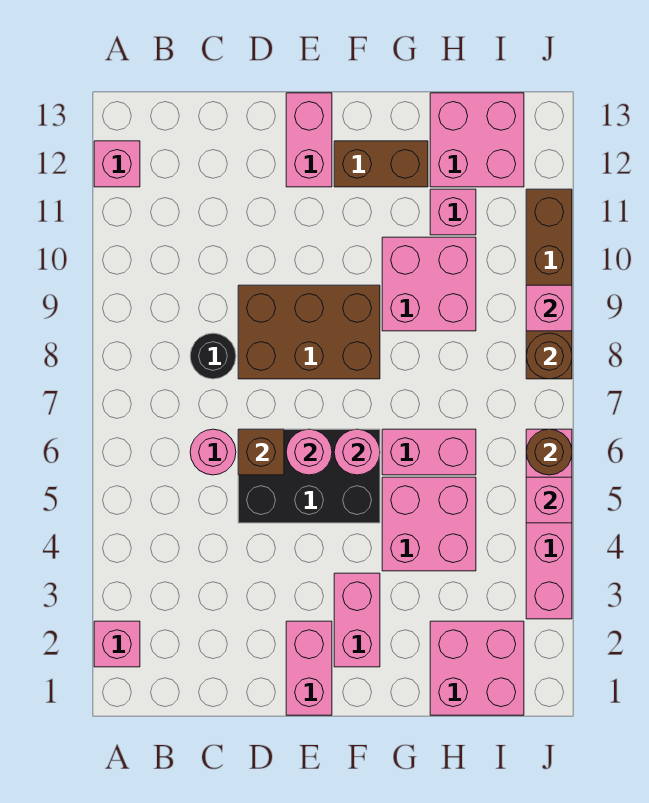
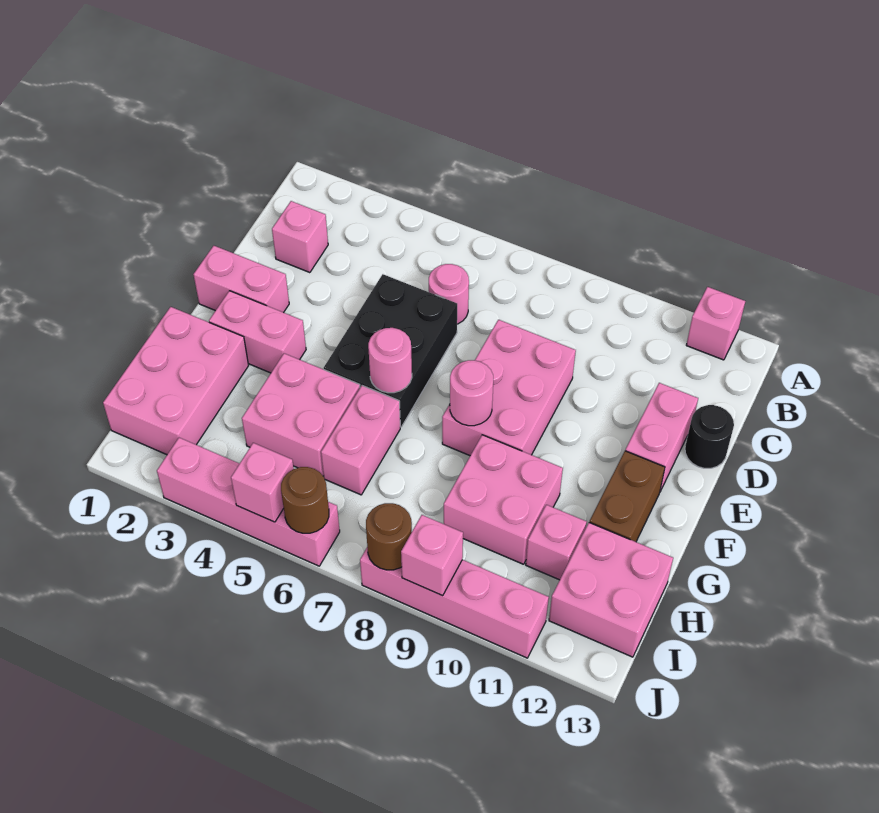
pink 1x1 brick [94,621,140,667] -> pink 1x1 brick moved to [272,201,328,273]
black 1x1 round brick [190,333,236,379] -> black 1x1 round brick moved to [685,405,734,468]
brown 1x1 brick [238,429,284,475] -> none
brown 2x3 brick [238,285,380,379] -> pink 2x3 brick [442,320,576,456]
pink 1x1 round brick [286,429,332,475] -> pink 1x1 round brick moved to [450,360,493,426]
pink 1x2 brick [286,93,332,187] -> pink 1x2 brick turned to [625,383,698,491]
pink 2x2 brick [430,621,524,715] -> pink 2x3 brick [103,307,249,455]
brown 1x4 brick [526,189,572,379] -> pink 1x4 brick [360,548,549,658]

